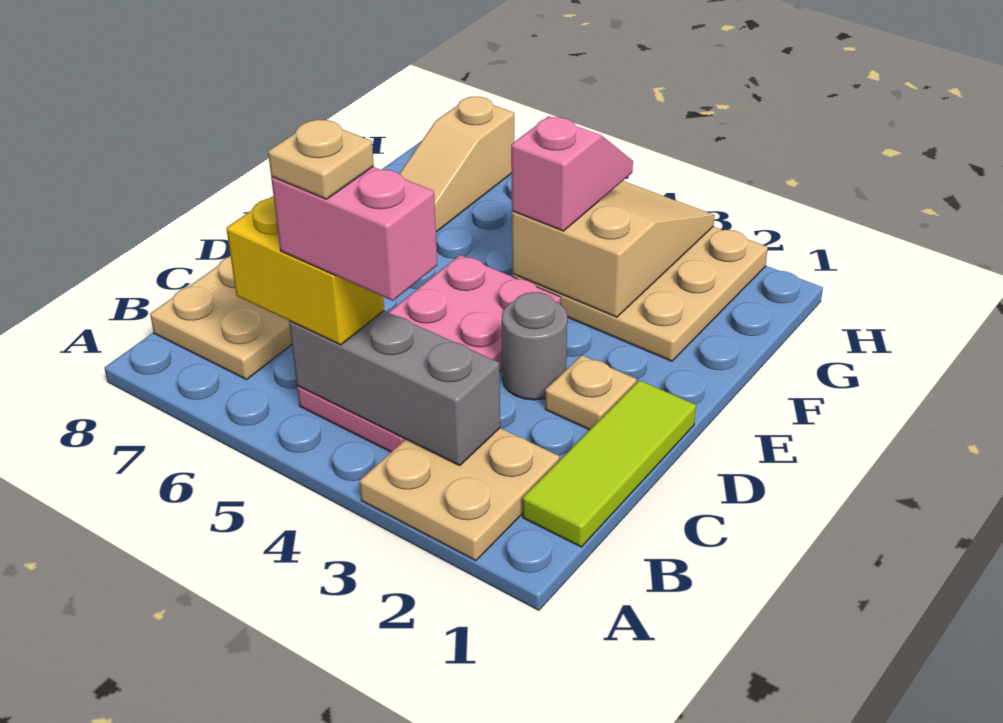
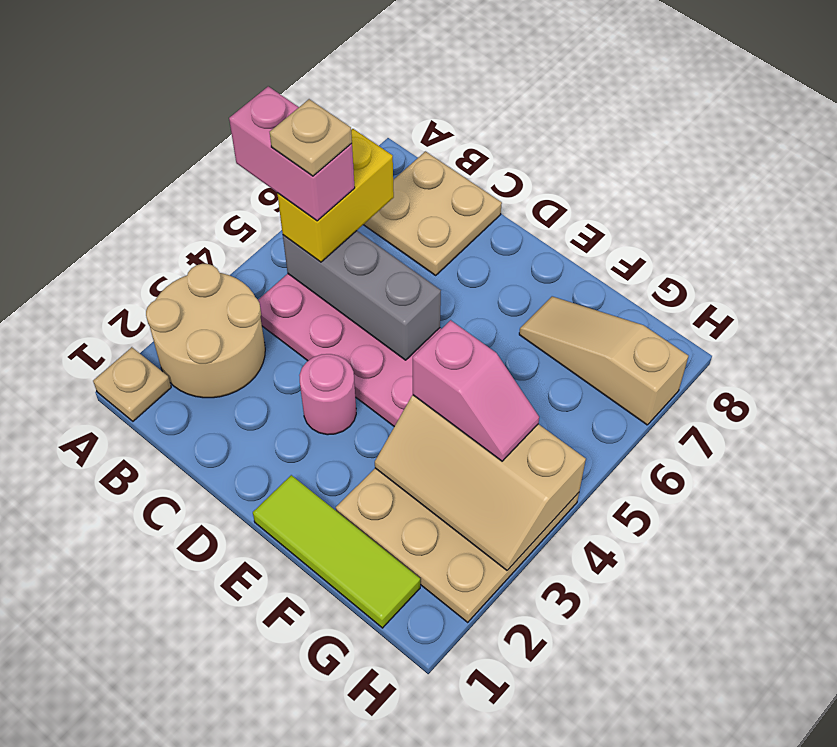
tan 2x2 plate [360,428,559,561] -> tan 2x2 round brick [146,264,265,398]
lime 1x3 tile [523,380,696,547] -> lime 1x3 tile moved to [253,475,420,628]
grey 1x3 brick [289,311,500,465] -> grey 1x3 brick turned to [283,231,441,360]
pink 1x2 brick [271,167,437,301] -> pink 1x2 brick turned to [229,86,355,221]
tan 1x1 plate [545,355,636,430] -> tan 1x1 plate moved to [93,347,171,421]
grey 1x1 round brick [502,292,567,400] -> pink 1x1 round brick [299,354,356,435]
tan 2x3 slope [512,181,715,317] -> tan 2x3 slope turned to [375,395,586,570]

